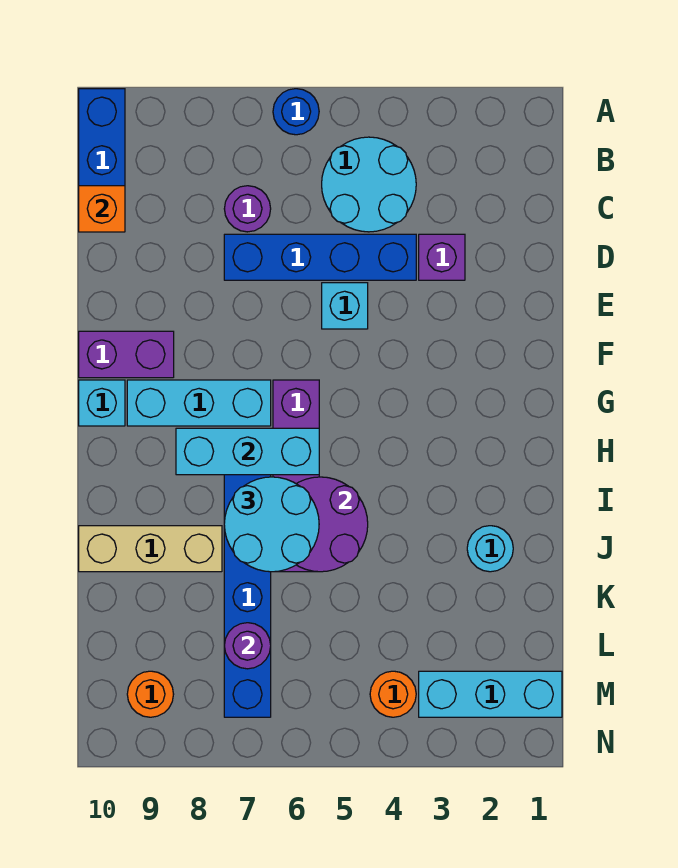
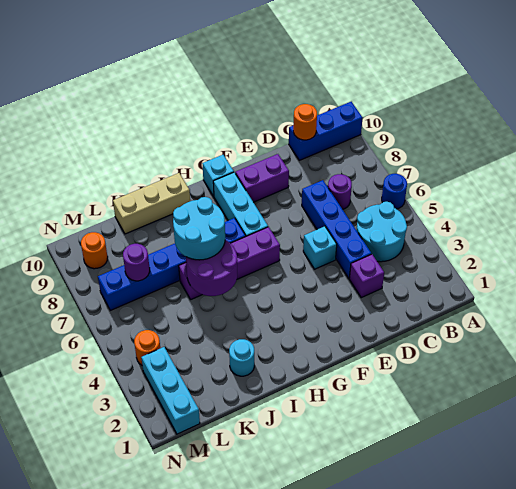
orange 1x1 brick [79,186,125,232] -> orange 1x1 round brick [293,104,317,140]
purple 1x2 brick [79,331,174,378] -> purple 1x2 brick turned to [235,154,289,202]
cyan 1x3 brick [176,428,319,475] -> none
tan 1x3 brick [79,526,222,572] -> tan 1x3 brick turned to [113,173,190,234]

